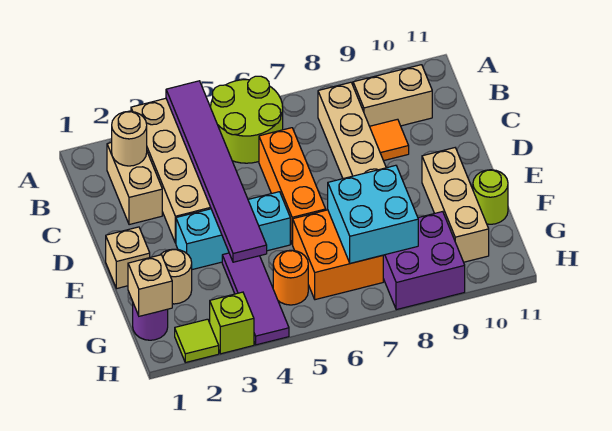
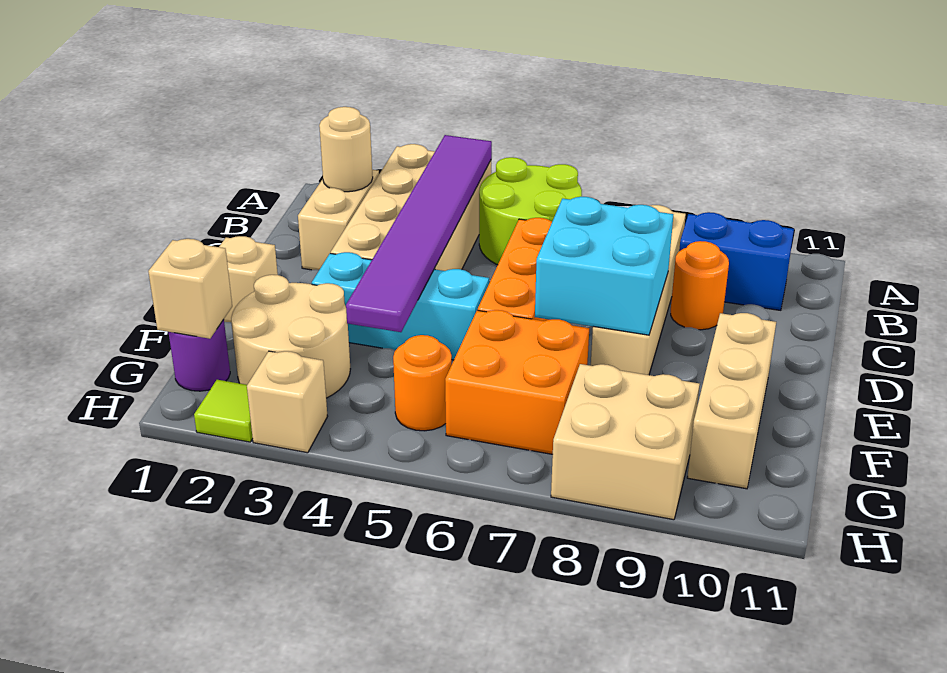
tan 1x2 brick [353,65,432,126] -> blue 1x2 brick [679,212,794,310]
orange 1x1 tile [370,119,409,161] -> orange 1x1 round brick [671,241,729,330]
tan 1x1 round brick [160,249,192,304] -> tan 2x2 round brick [231,275,350,398]
purple 1x3 tile [222,253,289,345] -> none
cyan 2x2 brick [328,165,418,263] -> cyan 2x2 brick moved to [535,196,673,335]
lime 1x1 round brick [473,170,508,224] -> none
purple 2x2 brick [383,212,465,310] -> tan 2x2 brick [551,364,700,520]
lime 1x1 brick [210,292,254,354] -> tan 1x1 brick [247,351,328,453]

